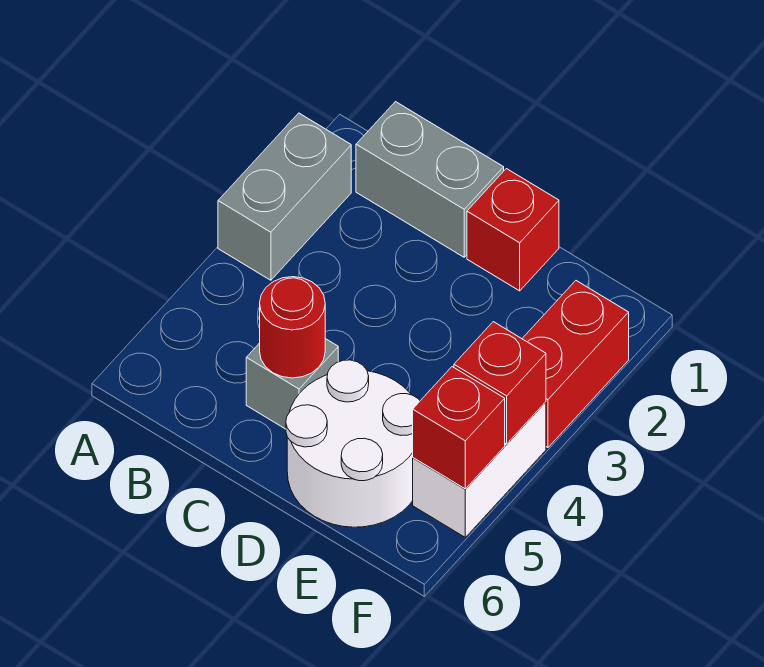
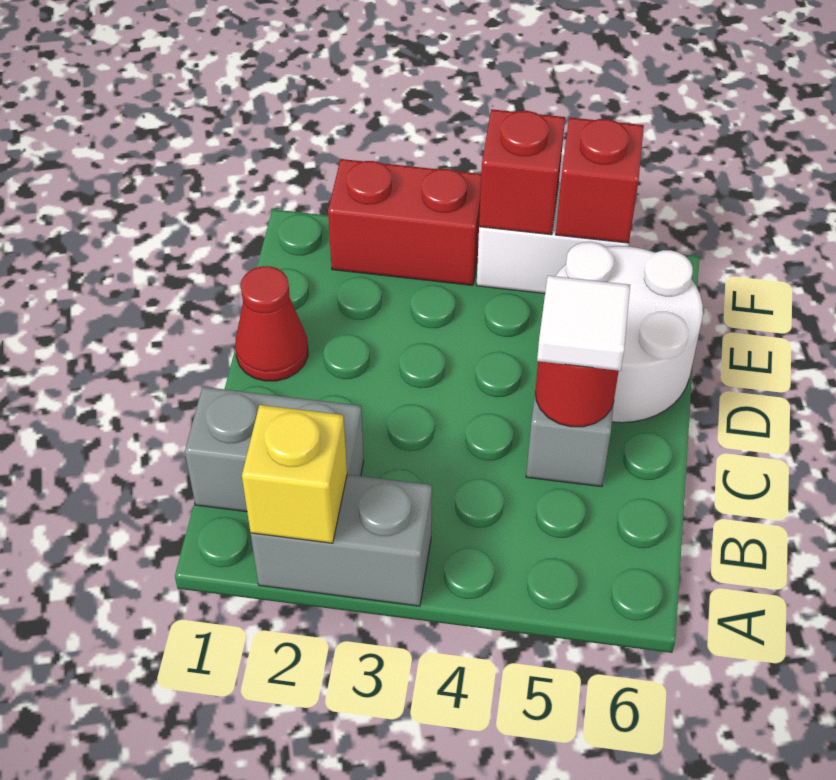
none -> yellow 1x1 brick [242,405,347,543]
grey 1x2 brick [356,102,504,257] -> grey 1x2 brick turned to [185,387,364,512]
none -> white 1x1 tile [537,276,630,371]
red 1x1 brick [467,169,559,291] -> red 1x1 cone [235,266,308,381]

